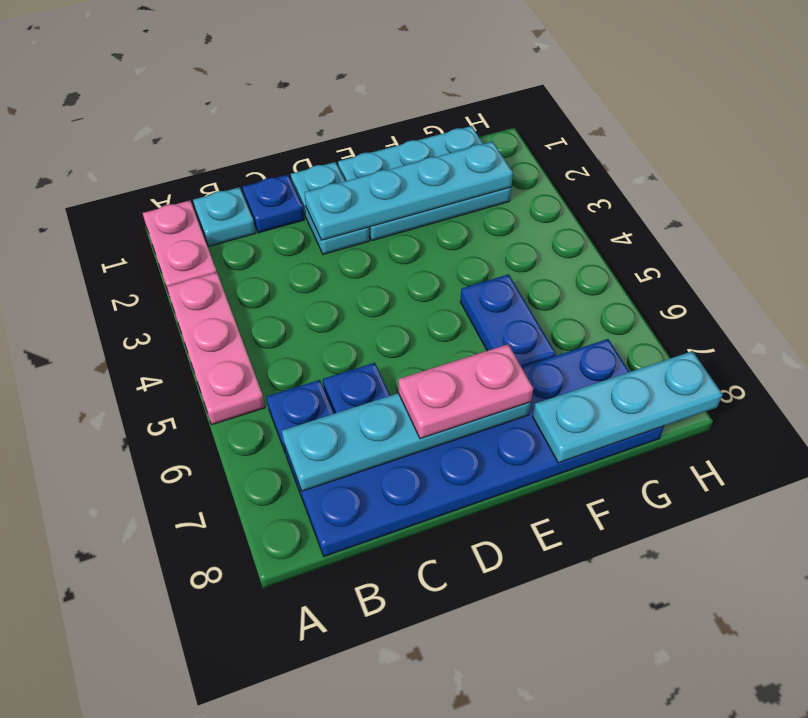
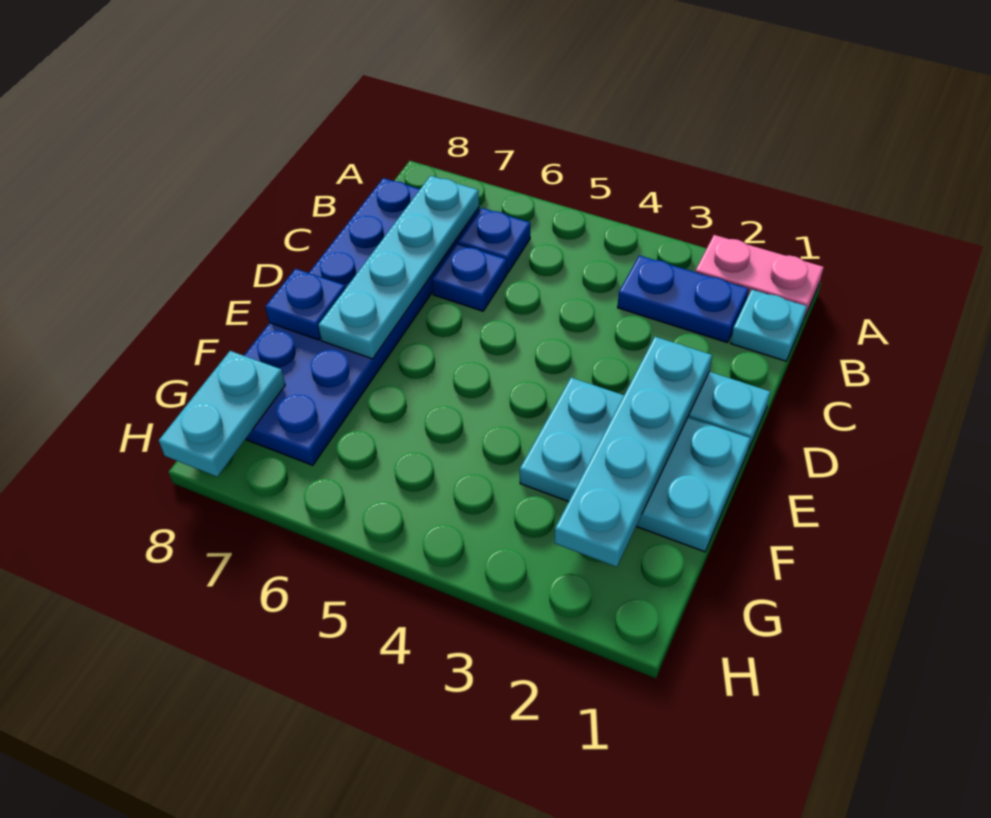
pink 1x3 plate [167,272,265,425] -> none
blue 1x1 plate [242,175,304,233] -> blue 1x1 plate moved to [265,269,346,340]
pink 1x2 plate [398,344,533,439] -> none
cyan 2x3 plate [338,126,511,240] -> cyan 2x3 plate turned to [520,377,751,552]
blue 1x2 plate [460,274,556,367] -> blue 1x2 plate moved to [618,255,748,343]
cyan 1x3 plate [533,351,723,463] -> cyan 1x2 plate [159,351,285,477]

